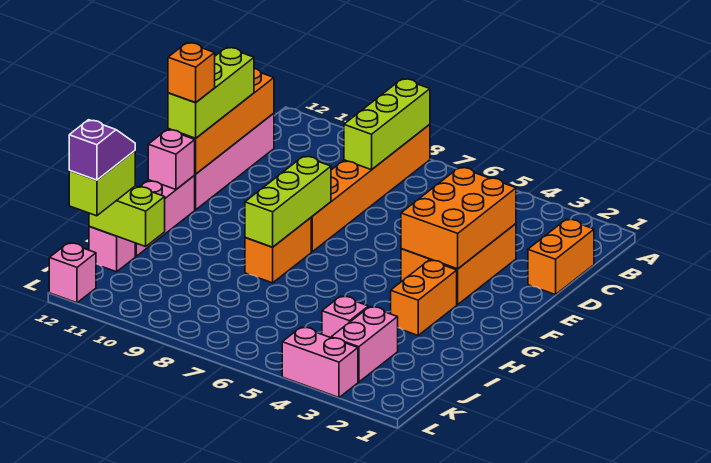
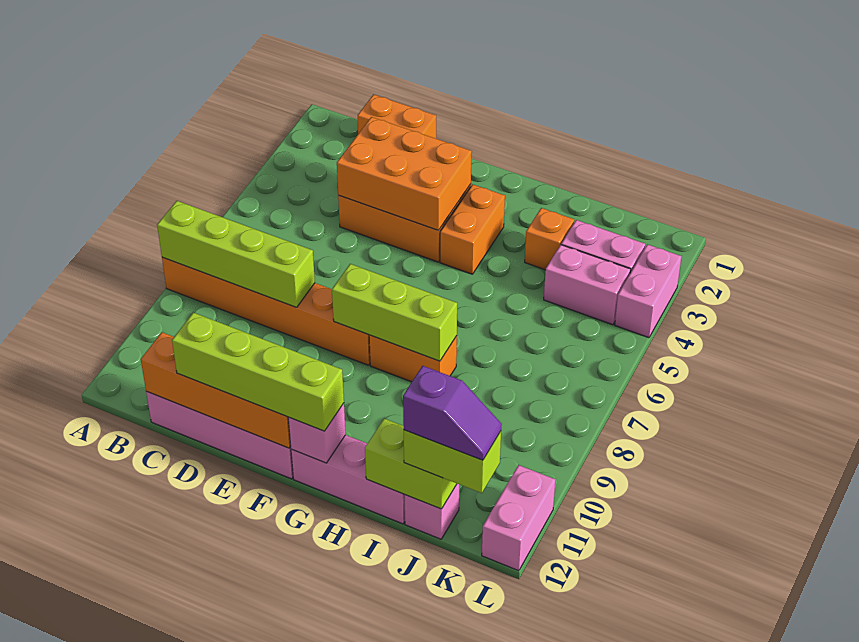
lime 1x3 brick [344,79,430,170] -> lime 1x4 brick [157,201,315,307]
lime 1x3 brick [168,47,254,138] -> lime 1x4 brick [172,313,344,431]
orange 1x1 brick [168,43,215,103] -> orange 1x1 brick moved to [525,208,574,270]
orange 1x2 brick [391,260,457,335] -> orange 1x2 brick turned to [440,184,505,274]
pink 1x1 brick [322,296,368,338] -> pink 1x2 brick [544,245,631,325]
lime 1x2 brick [89,186,165,246] -> lime 1x2 brick turned to [365,419,457,509]
purple 1x2 slope [69,120,135,180] -> purple 1x2 slope turned to [403,366,502,460]
pink 1x1 brick [49,243,96,303] -> pink 1x2 brick [482,465,555,571]

